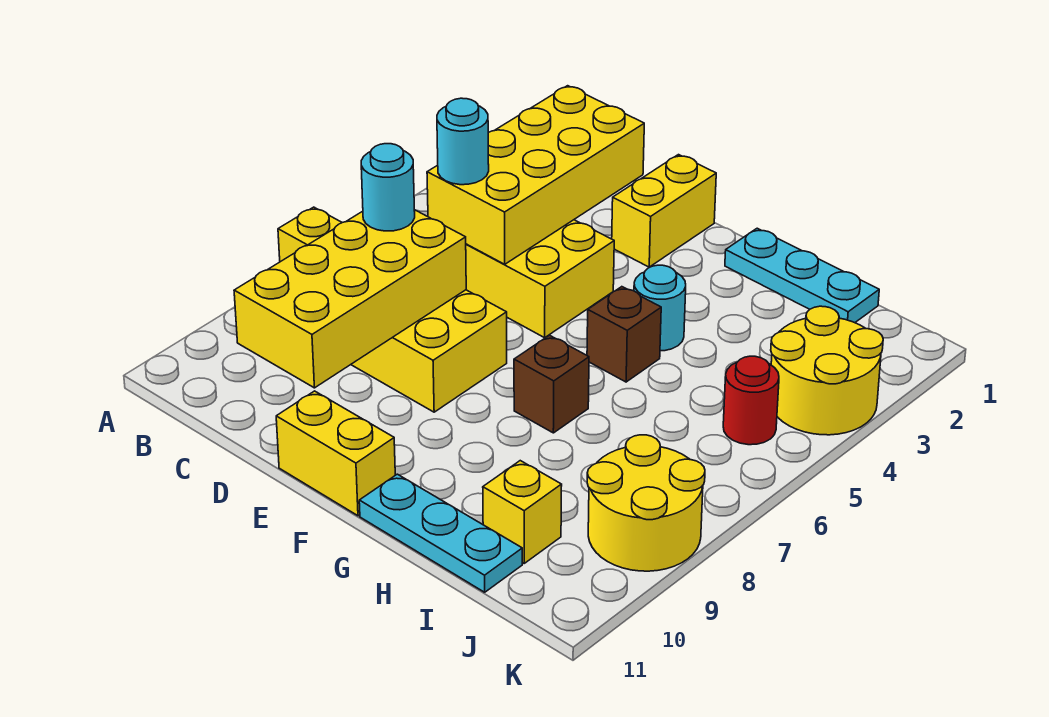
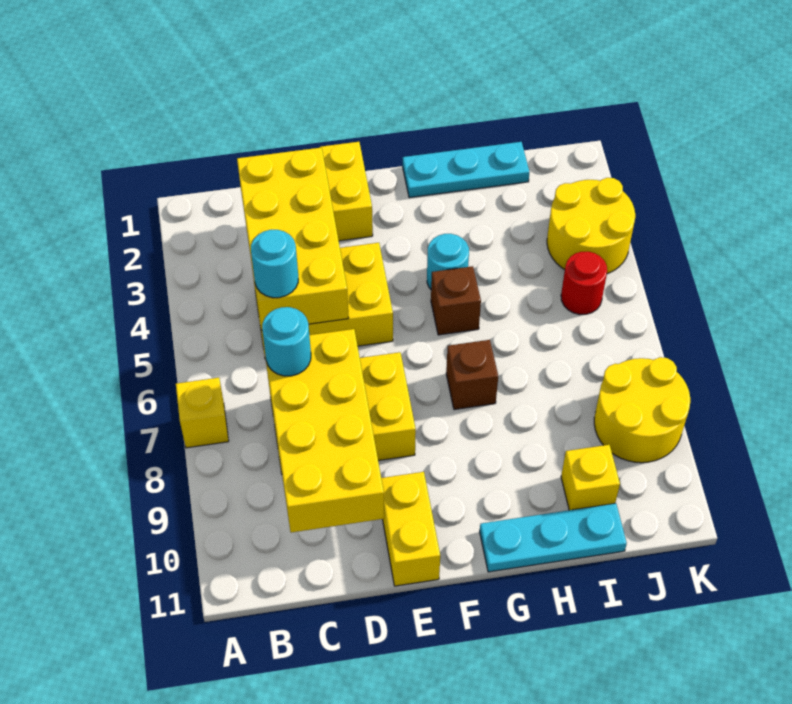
yellow 1x2 brick [276,391,395,516] -> yellow 1x2 brick turned to [381,472,440,586]

